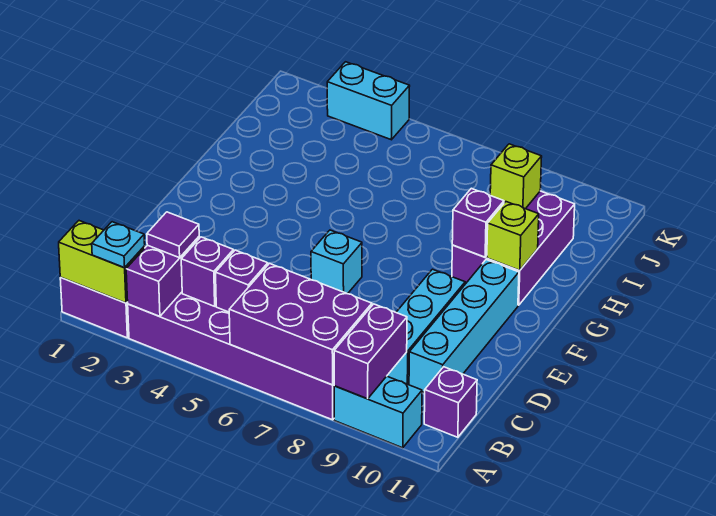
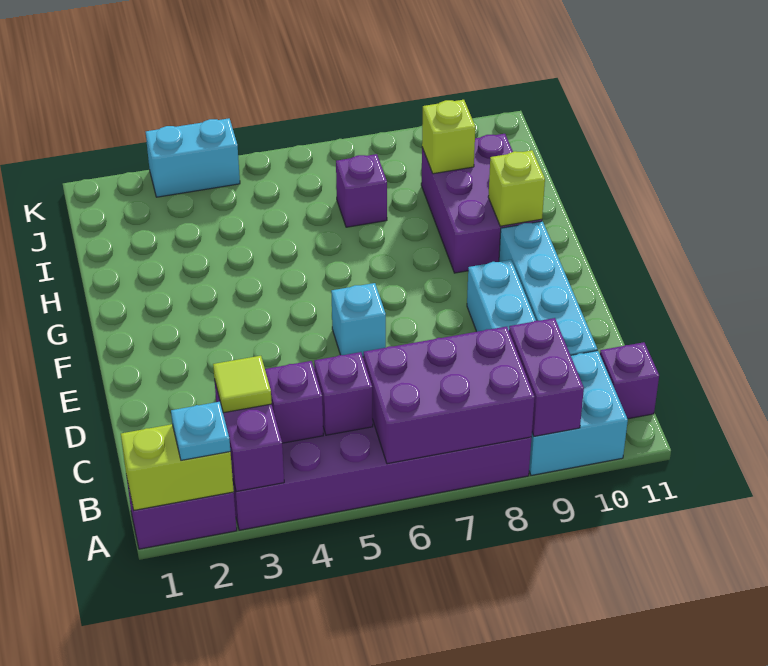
cyan 1x2 brick [334,376,422,448] -> cyan 2x2 brick [529,351,628,475]
purple 1x1 tile [147,212,199,258] -> lime 1x1 tile [213,356,272,413]
purple 1x1 brick [452,188,504,257] -> purple 1x1 brick moved to [336,154,387,227]

